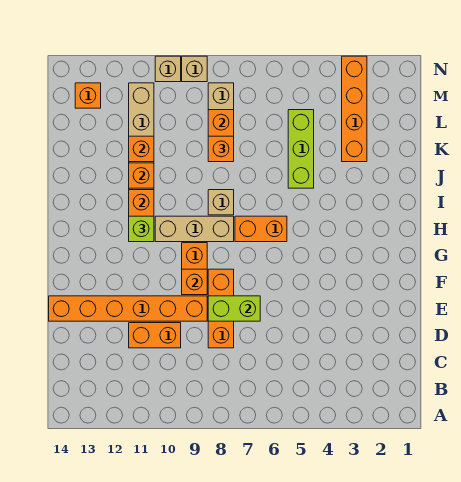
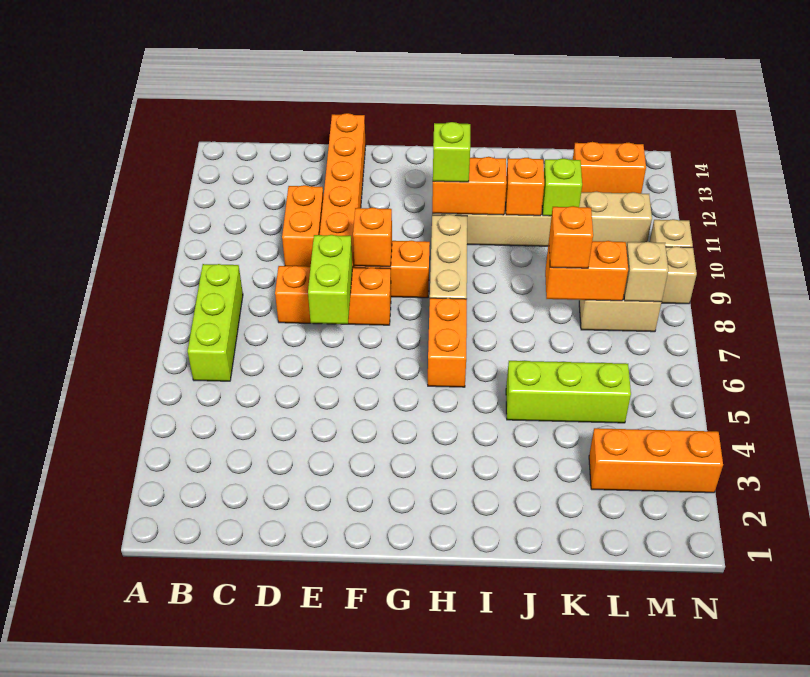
none -> lime 1x3 brick [188,264,243,381]
tan 1x1 brick [208,190,234,215] -> tan 1x1 brick moved to [624,242,668,302]
orange 1x4 brick [342,56,367,162] -> orange 1x3 brick [589,428,723,493]
orange 1x1 brick [129,136,154,162] -> lime 1x1 brick [542,158,582,216]
orange 1x1 brick [75,83,101,108] -> orange 1x2 brick [573,142,646,193]

